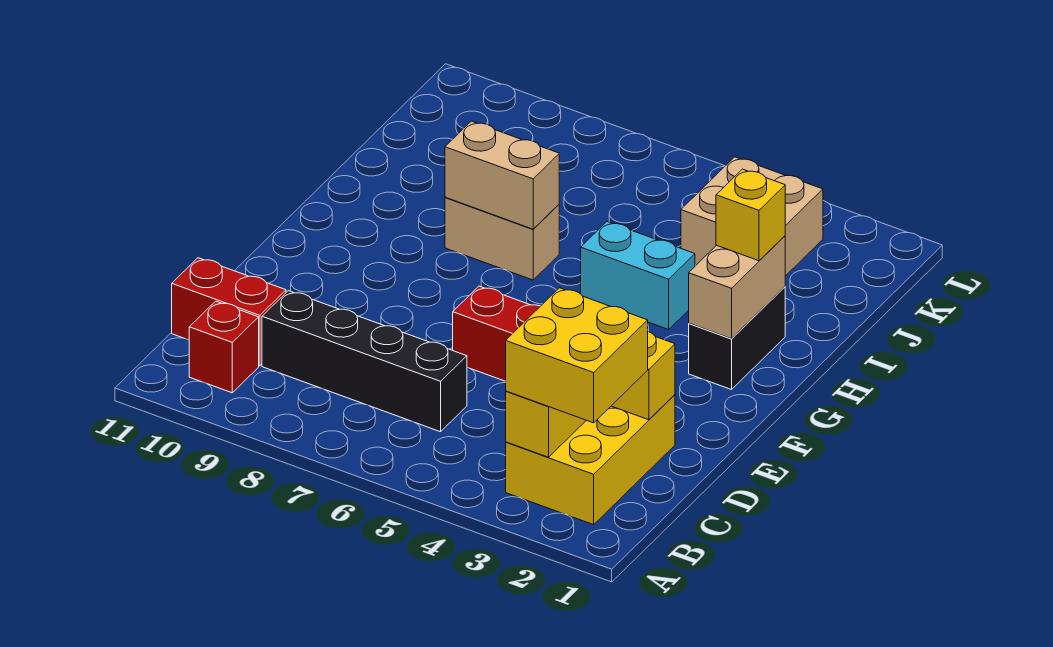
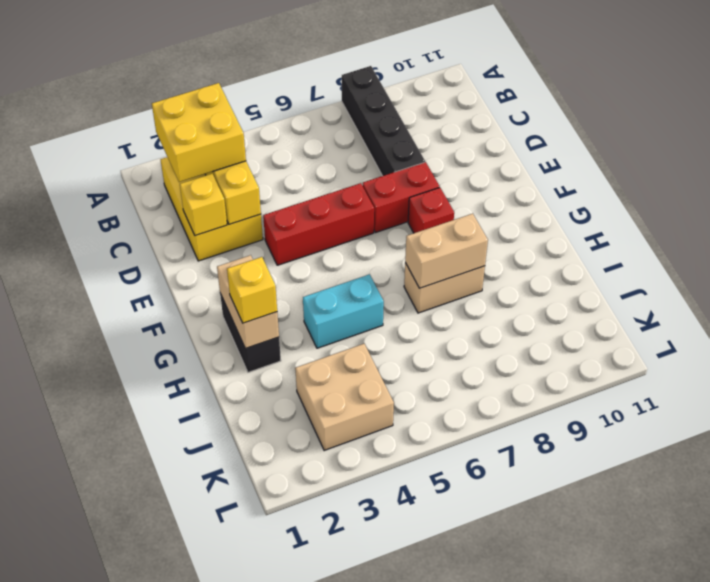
red 1x1 brick [189,301,259,393] -> red 1x1 brick moved to [408,187,454,233]
black 1x4 brick [262,291,467,432] -> black 1x4 brick turned to [342,66,425,176]
red 1x2 brick [172,258,286,366] -> red 1x2 brick moved to [363,162,439,233]

